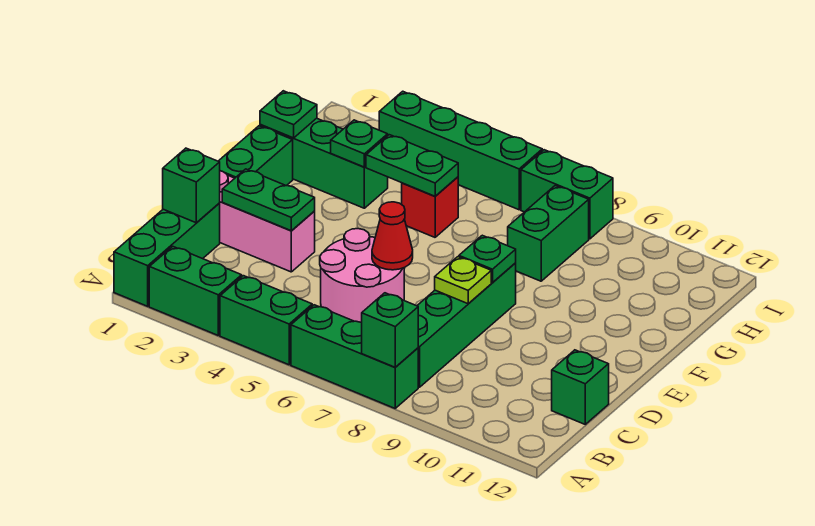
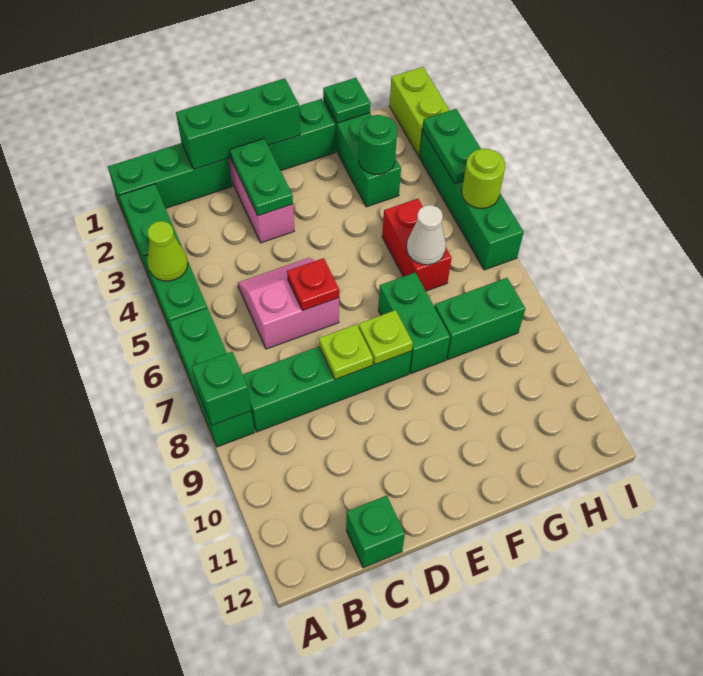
none -> lime 1x1 cone [147,221,188,281]
green 1x1 brick [163,148,220,223] -> green 1x3 brick [176,78,300,169]
pink 2x2 round brick [320,229,404,323] -> pink 2x2 slope [238,258,339,349]
red 1x1 cone [372,202,413,270] -> red 1x1 plate [287,258,339,311]
green 1x1 plate [459,235,516,283] -> lime 1x1 plate [358,310,413,364]
green 1x1 plate [331,120,388,167] -> green 1x1 round brick [359,115,397,174]
green 1x2 plate [366,135,458,196] -> green 1x2 plate moved to [422,109,481,184]
red 1x1 brick [402,177,458,237] -> red 1x2 brick [382,199,452,291]
none -> white 1x1 cone [407,205,446,265]
none -> lime 1x2 brick [389,67,450,156]
none -> lime 1x1 round brick [462,149,505,208]
green 1x2 brick [521,150,613,239] -> green 1x2 brick moved to [378,273,450,373]

